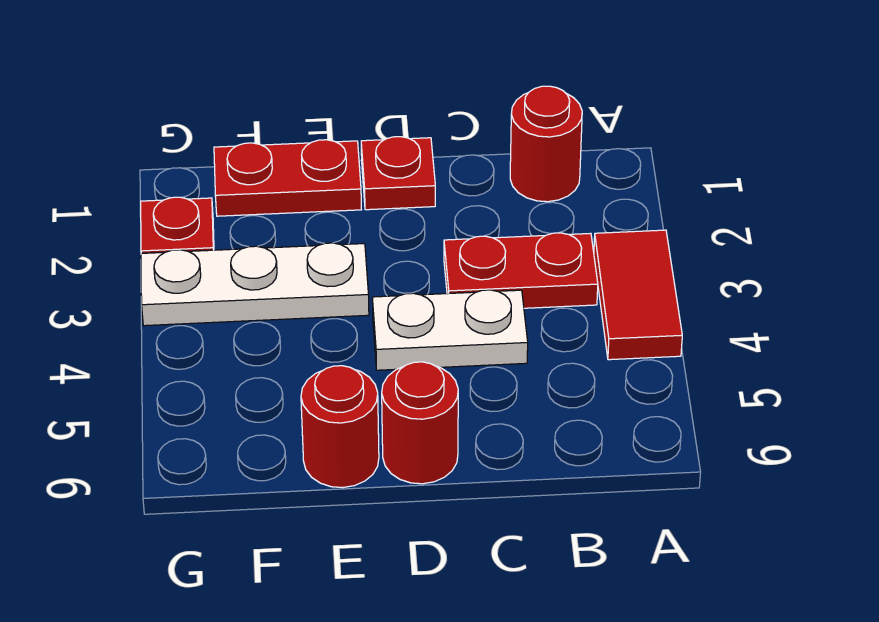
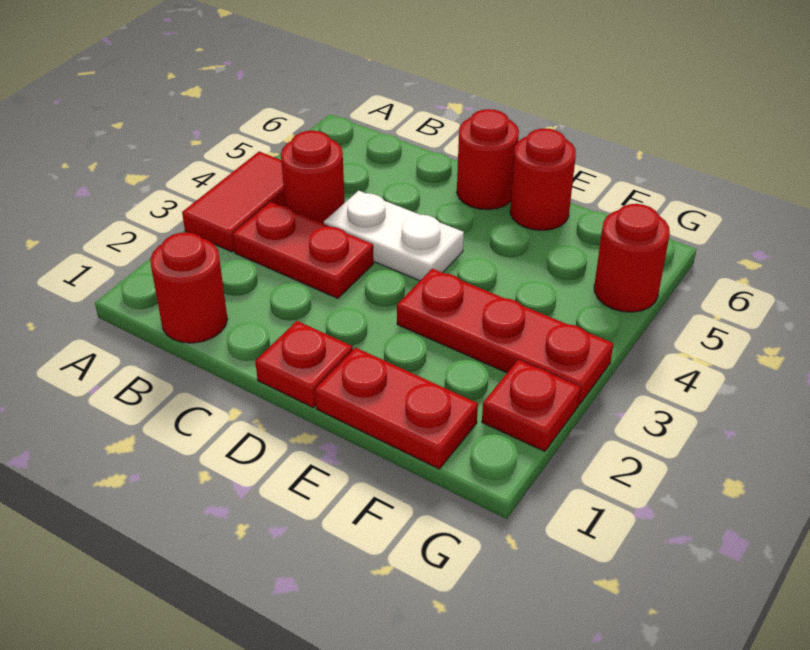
none -> red 1x1 round brick [281,131,345,224]
white 1x3 plate [141,243,369,326] -> red 1x3 plate [397,269,613,405]
none -> red 1x1 round brick [594,204,670,312]

